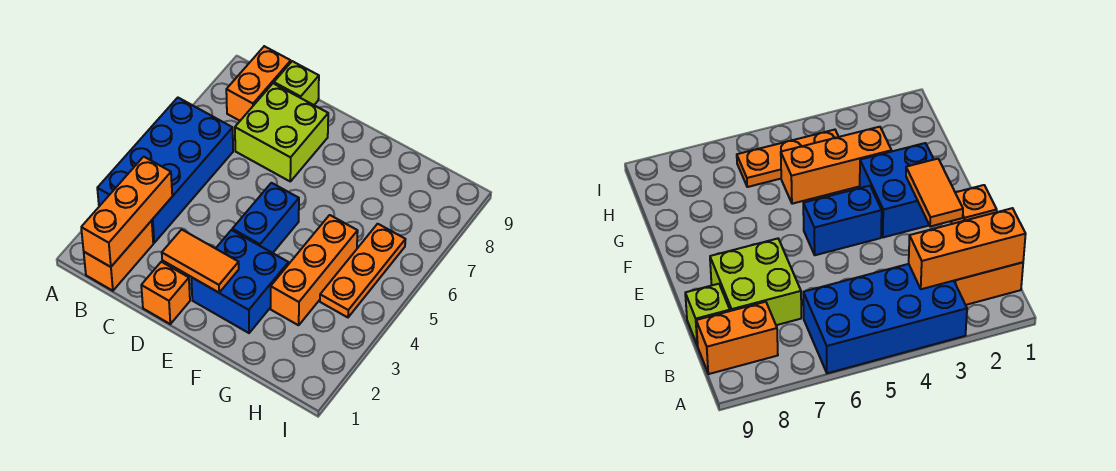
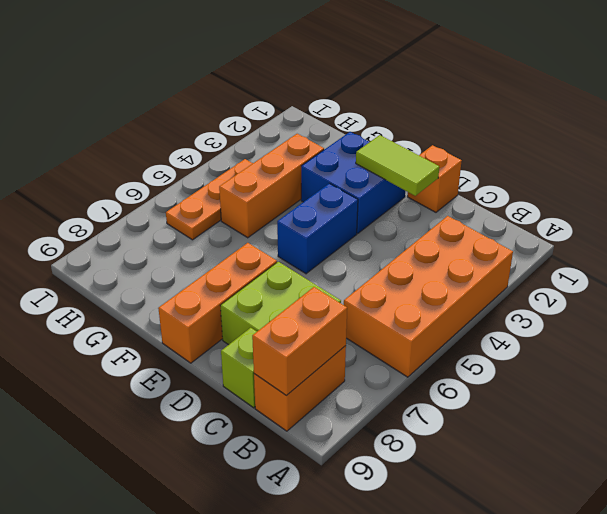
blue 2x4 brick [97,98,233,243] -> orange 2x4 brick [344,216,513,377]
orange 1x2 brick [84,221,153,291] -> orange 1x2 brick moved to [252,287,347,396]
orange 1x3 brick [81,157,172,267] -> orange 1x3 brick moved to [158,243,277,363]
orange 1x2 tile [162,229,239,293] -> lime 1x2 tile [356,135,439,196]

